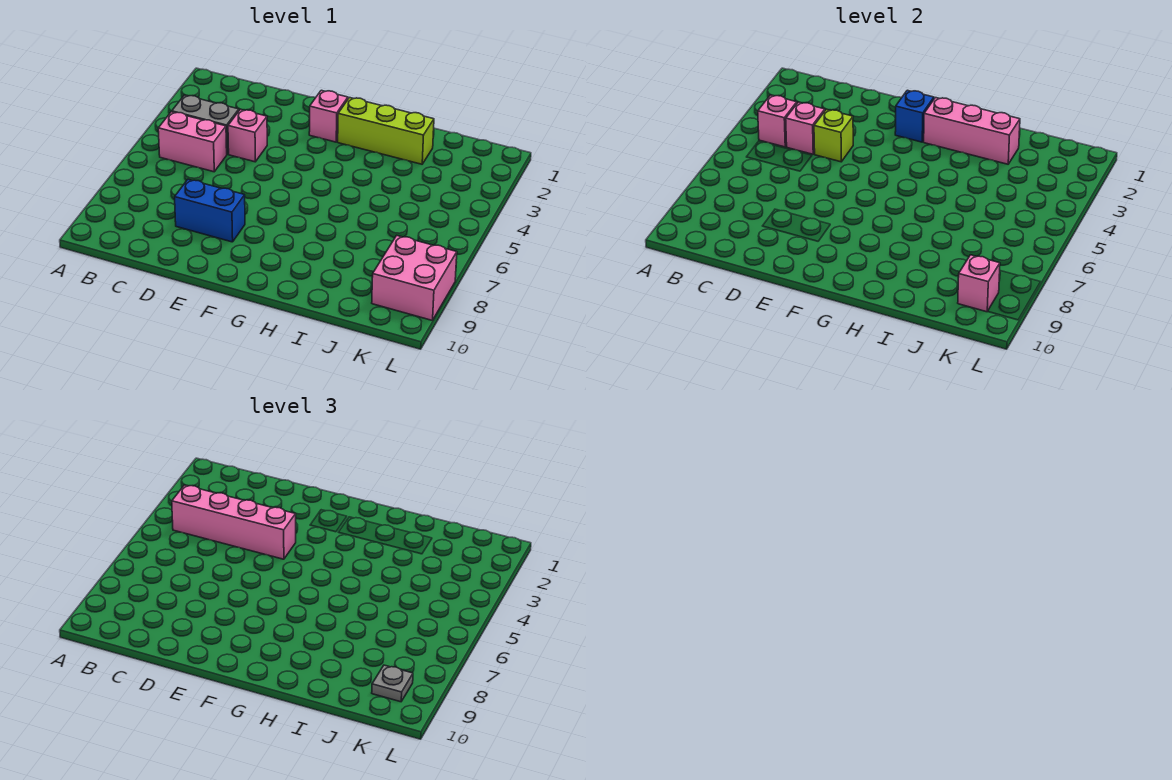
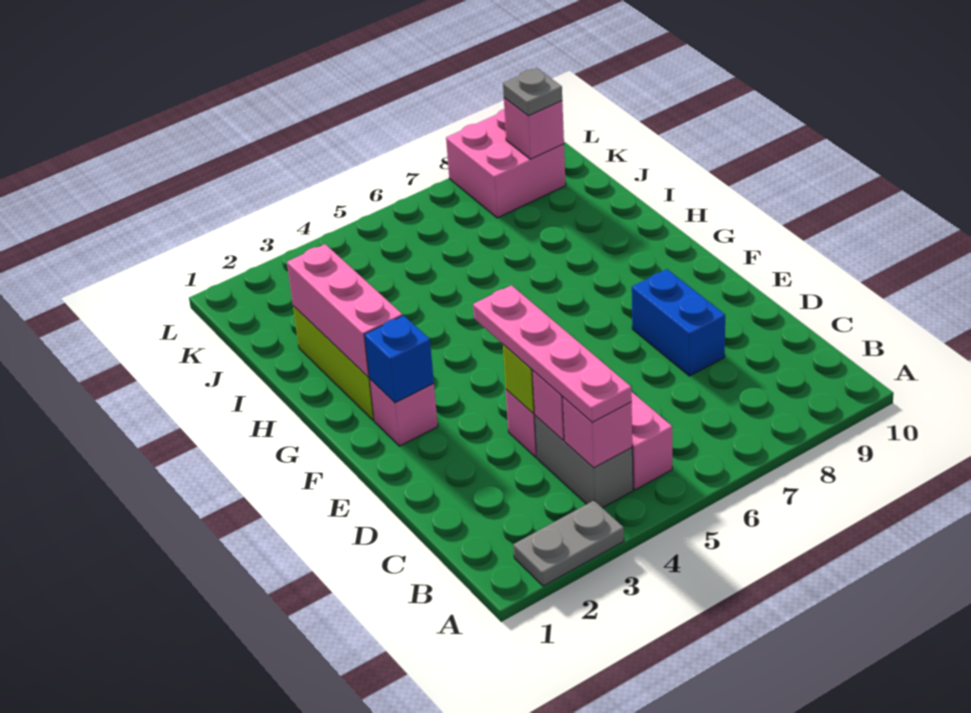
none -> grey 1x2 plate [513,501,624,586]
pink 1x4 brick [172,485,296,559] -> pink 1x4 plate [473,285,632,422]

